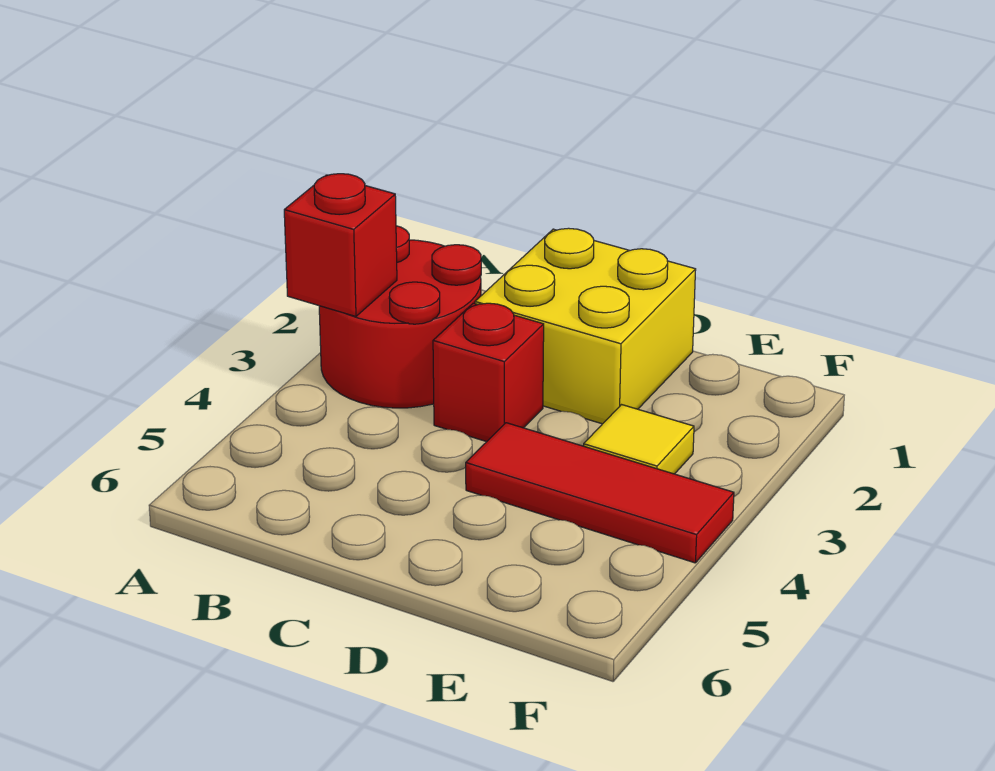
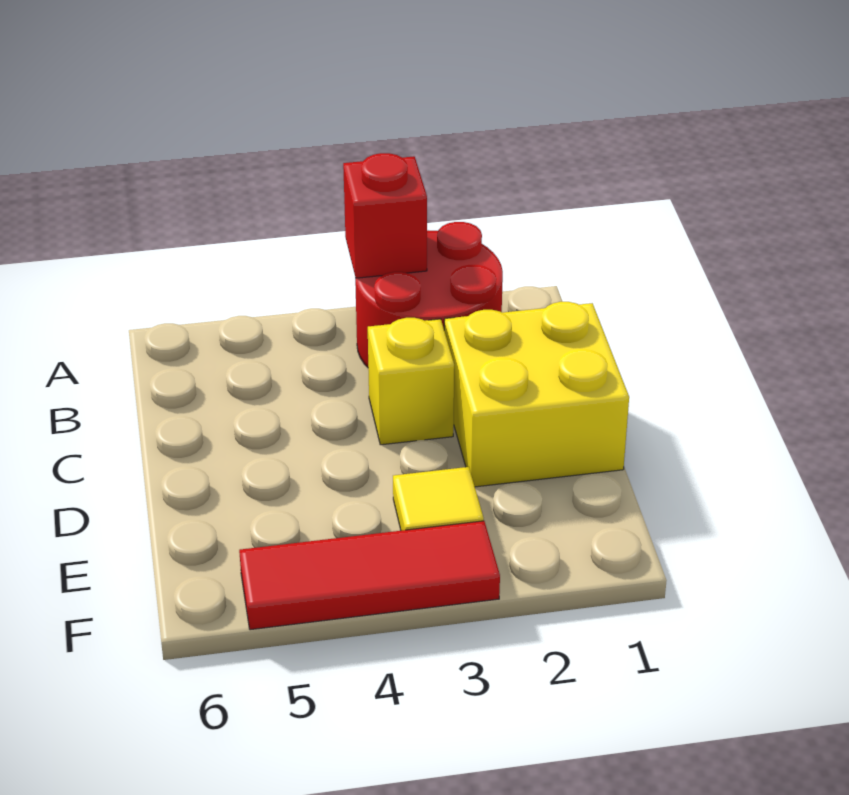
red 1x1 brick [433,303,544,442] -> yellow 1x1 brick [368,318,454,445]
red 1x3 tile [466,423,734,563] -> red 1x3 tile turned to [239,521,500,630]

